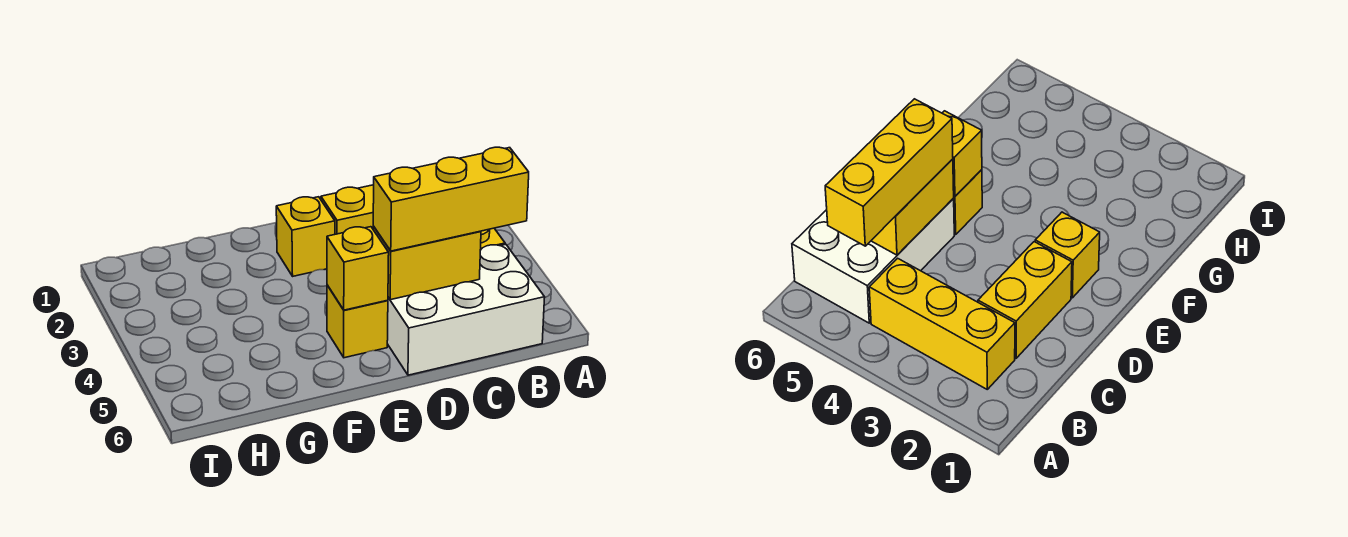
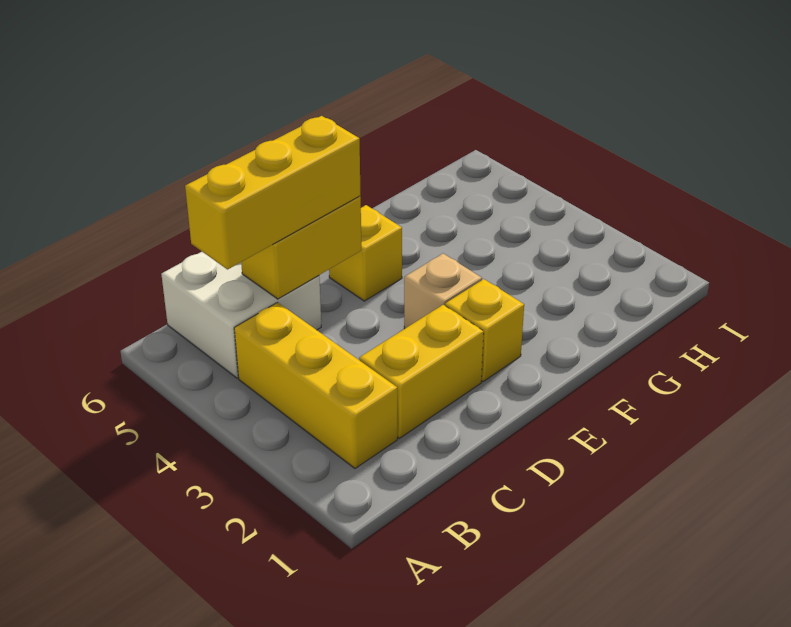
white 2x3 brick [387,244,545,375] -> white 2x2 brick [161,252,321,378]
none -> tan 1x1 brick [404,254,482,329]
yellow 1x1 brick [327,227,389,310] -> none

